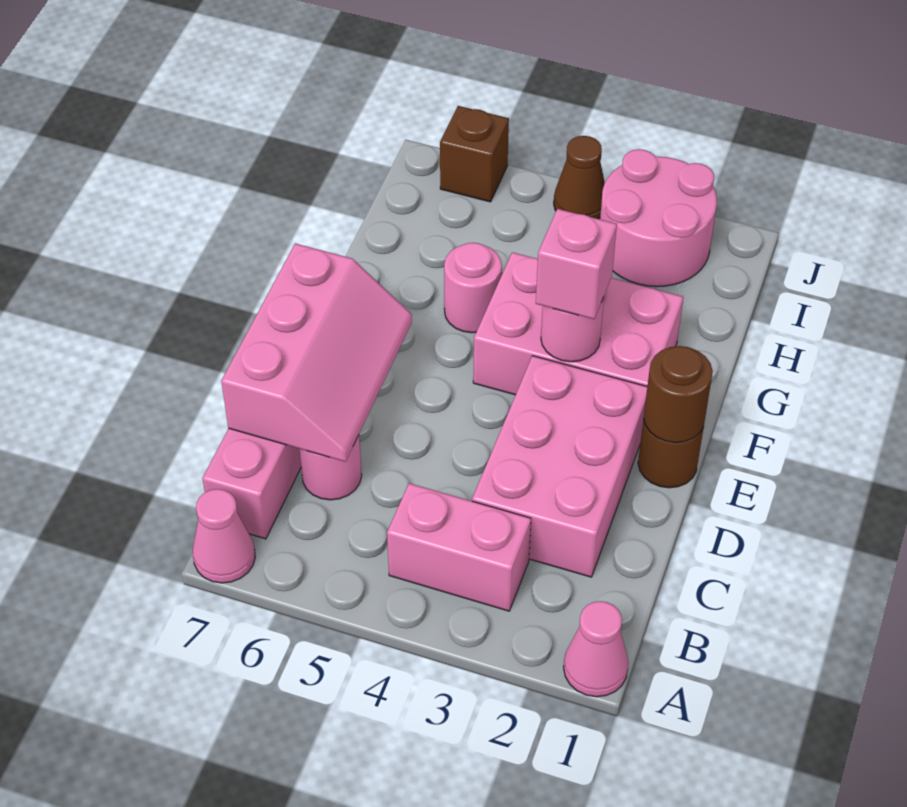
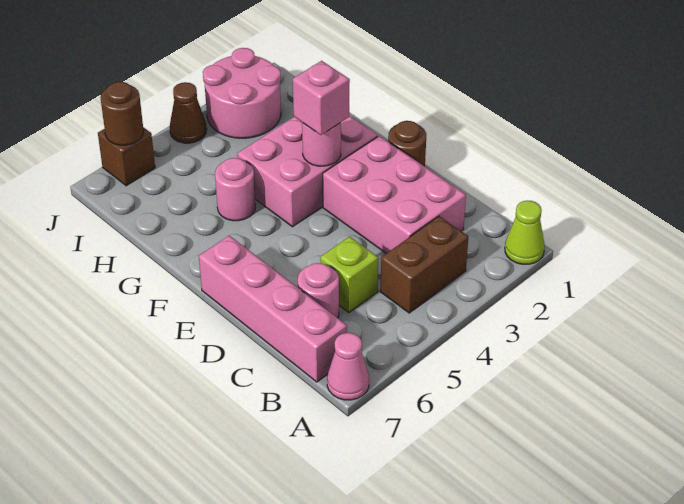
pink 1x1 cone [564,601,628,697] -> lime 1x1 cone [505,201,545,264]
pink 1x2 brick [387,483,531,611] -> brown 1x2 brick [380,216,468,313]
none -> lime 1x1 brick [320,237,378,312]
pink 2x3 slope [221,243,412,462] -> none
brown 1x1 round brick [644,346,713,443] -> brown 1x1 round brick moved to [101,82,144,145]

